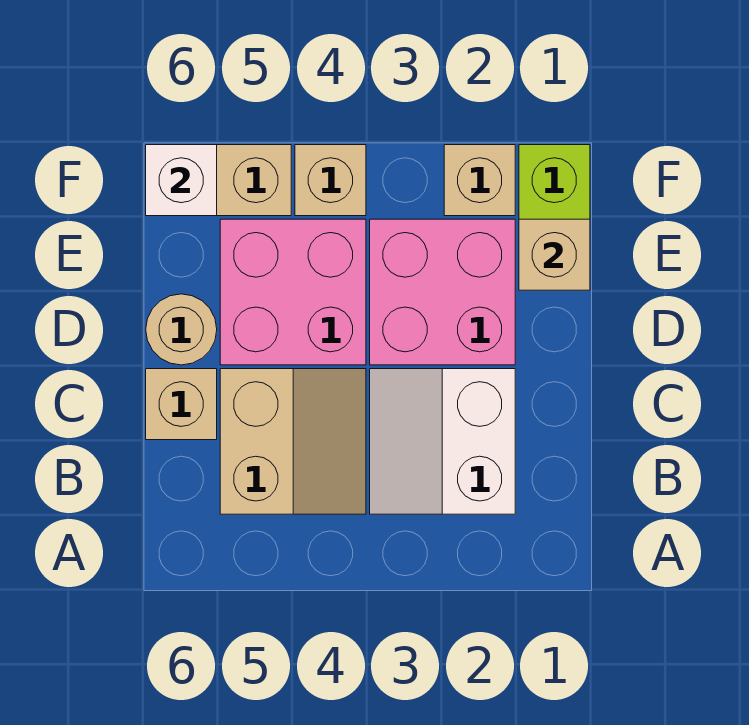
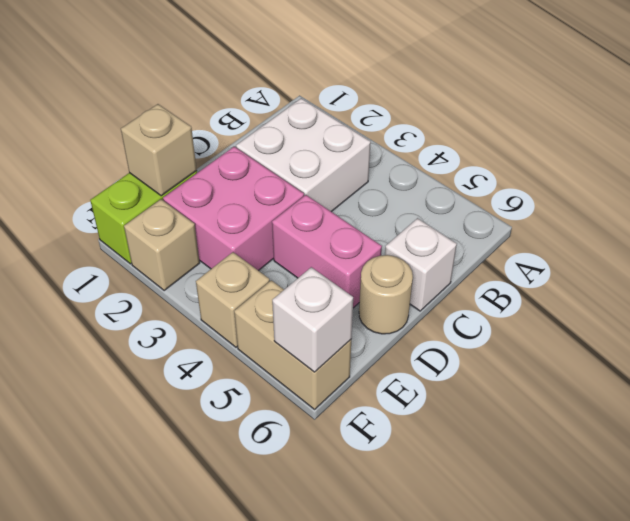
white 2x2 slope [370,369,515,514] -> white 2x2 brick [236,98,371,212]
tan 2x2 slope [220,369,366,514] -> none
tan 1x1 brick [146,369,217,440] -> white 1x1 brick [385,218,457,311]
pink 2x2 brick [220,219,366,365] -> pink 1x2 brick [272,195,382,308]

